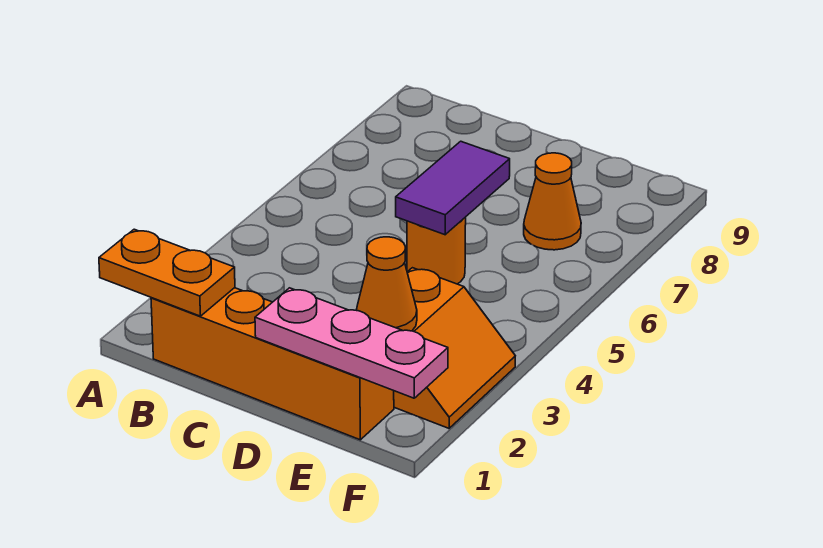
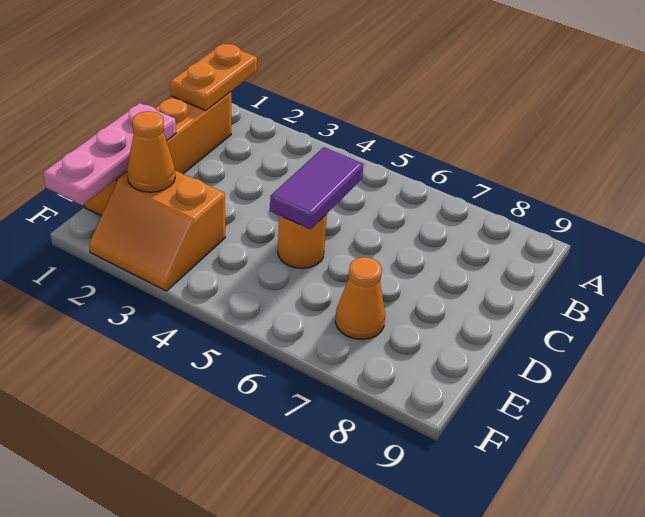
purple 1x2 tile [396,141,510,235] -> purple 1x2 tile turned to [270,147,364,229]

